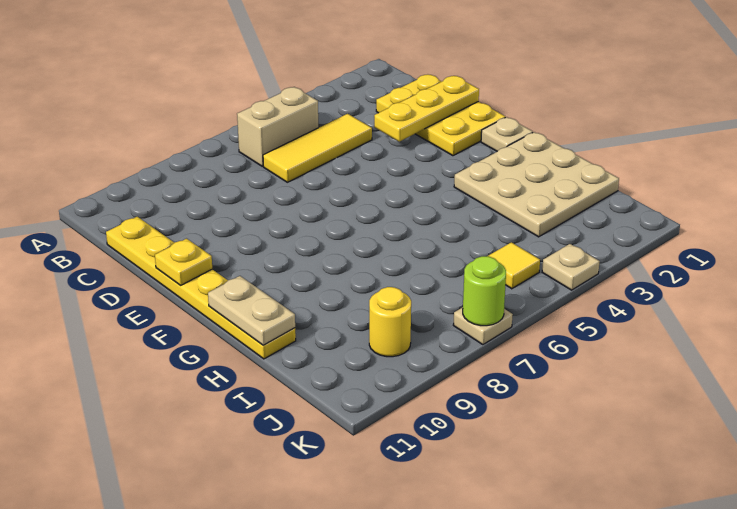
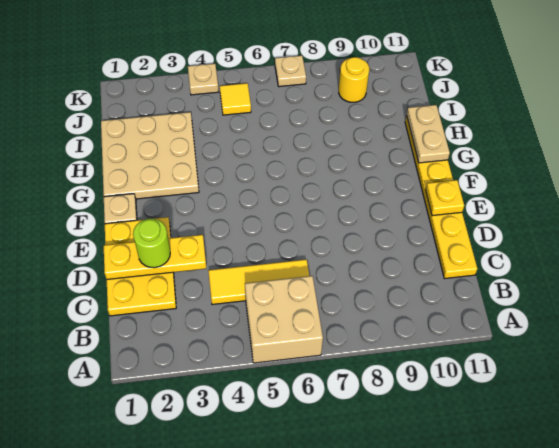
tan 1x2 brick [237,87,318,166] -> tan 2x2 brick [245,276,323,363]
lime 1x1 round brick [463,256,506,326] -> lime 1x1 round brick moved to [133,219,170,268]

